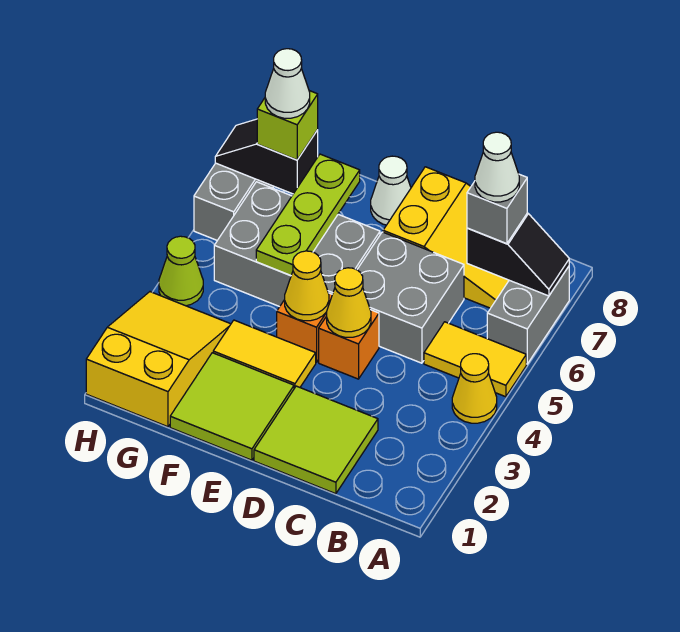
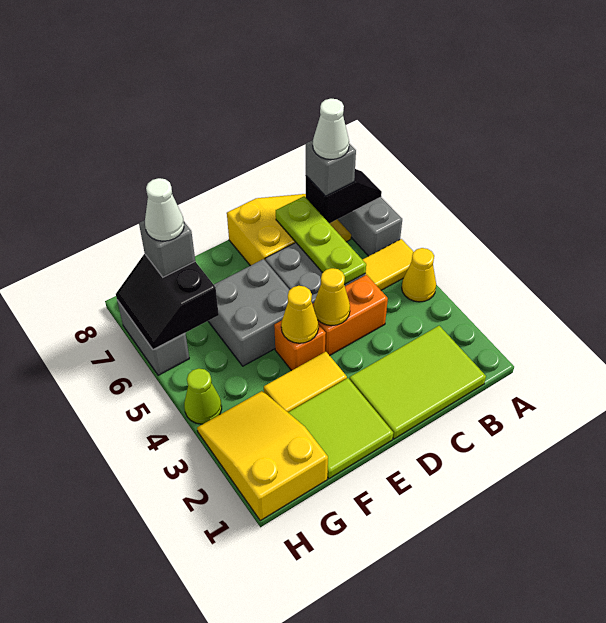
lime 2x2 tile [254,386,378,494] -> lime 2x3 tile [349,326,486,439]
orange 1x1 brick [319,310,379,379] -> orange 1x2 brick [312,275,388,355]
grey 2x3 brick [214,182,380,307] -> grey 2x2 brick [208,259,289,366]
white 1x1 cone [371,156,411,225] -> none
lime 1x3 plate [256,154,360,276] -> lime 1x3 plate moved to [276,196,366,285]
black 1x2 slope [215,119,318,194] -> black 2x2 slope [116,254,219,350]
lime 1x1 brick [257,91,318,160] -> grey 1x1 brick [139,220,195,277]

